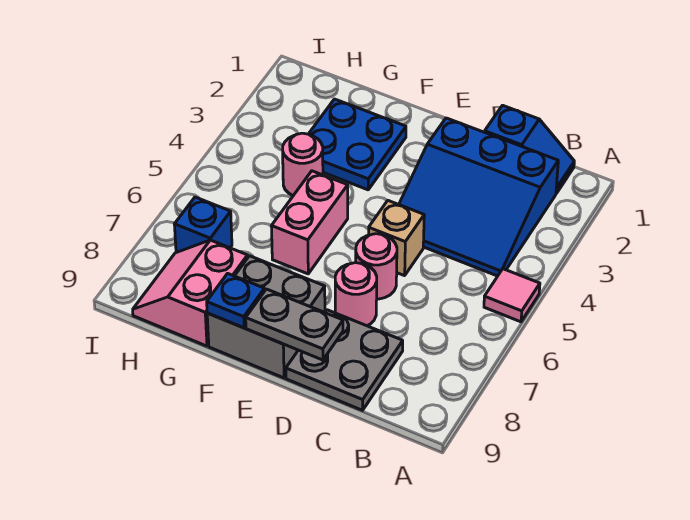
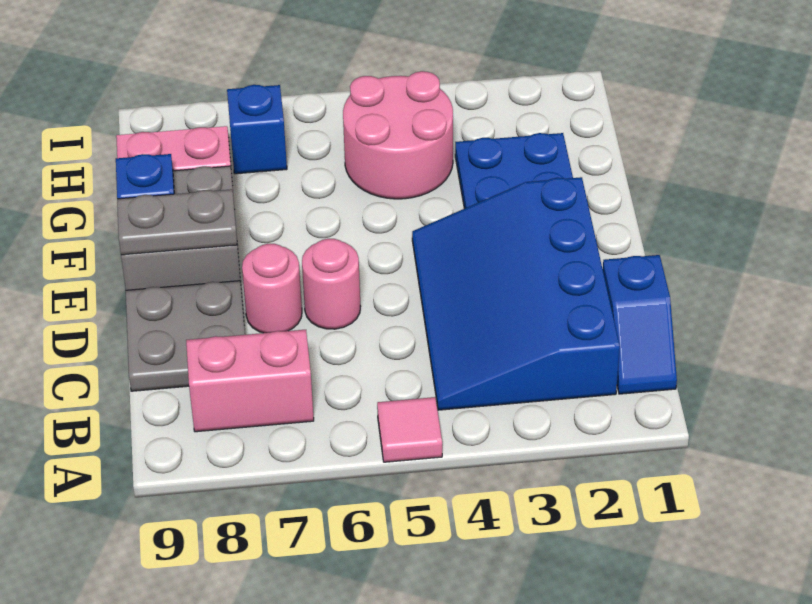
blue 3x3 slope [399,118,558,276] -> blue 3x4 slope [412,177,620,410]
tan 1x1 brick [369,201,424,276] -> none
grey 1x2 plate [246,289,343,360] -> grey 1x2 plate turned to [117,189,237,255]
pink 1x2 brick [271,171,348,274] -> pink 1x2 brick moved to [186,330,314,432]
pink 1x1 round brick [283,133,323,196] -> pink 2x2 round brick [343,71,453,199]

